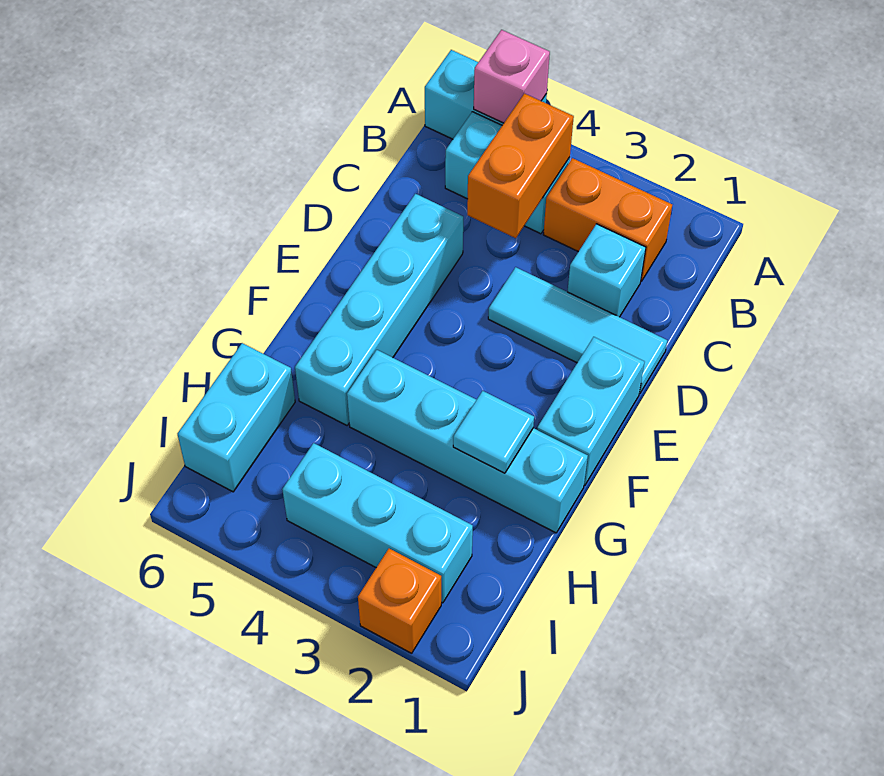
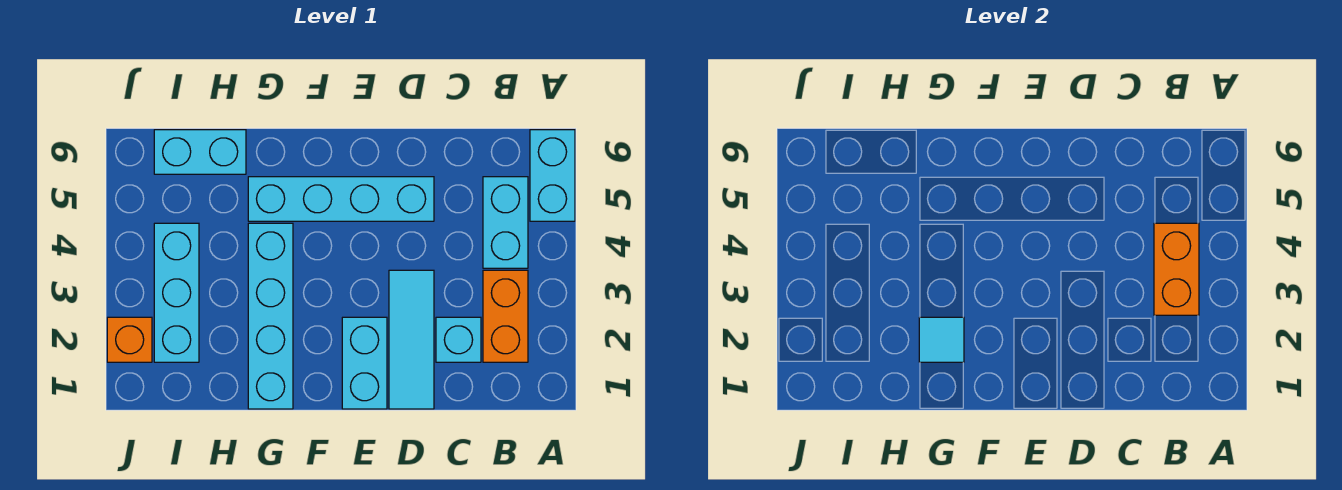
pink 1x1 brick [474,30,550,123] -> none
orange 1x2 brick [467,94,574,238] -> orange 1x2 brick turned to [1154,223,1199,315]
cyan 1x2 brick [537,337,645,485] -> cyan 1x2 brick turned to [342,317,387,409]

